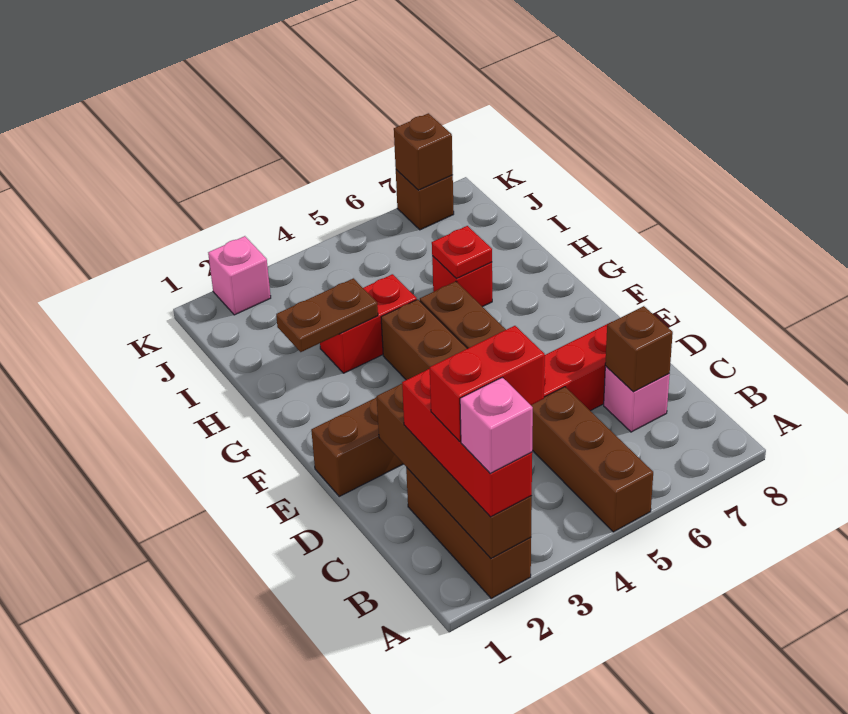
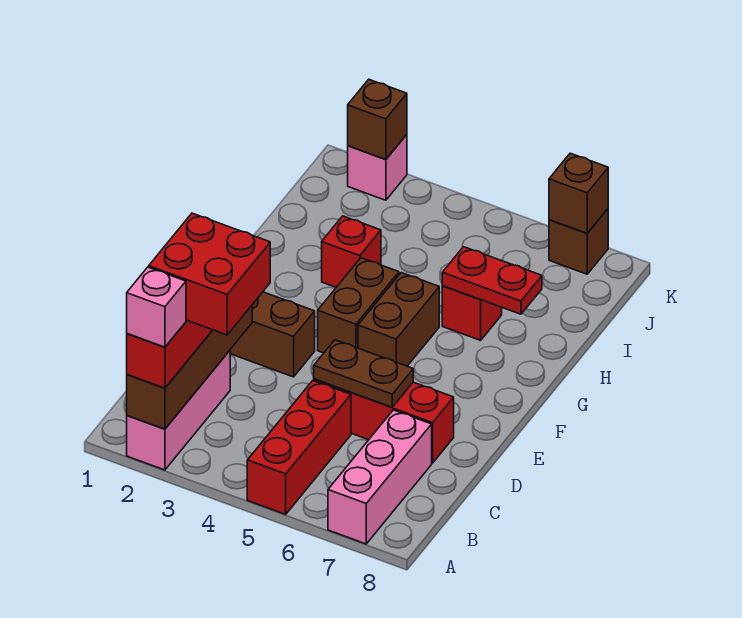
brown 1x3 brick [406,467,531,598] -> pink 1x3 brick [127,351,230,470]
brown 1x3 brick [531,387,653,532] -> red 1x3 brick [247,381,351,514]
red 1x2 brick [430,326,545,441] -> red 2x2 brick [149,213,270,335]
pink 1x1 brick [604,366,670,432] -> pink 1x3 brick [328,410,432,544]
brown 1x1 brick [605,306,673,392] -> brown 1x1 brick moved to [348,79,407,160]
brown 1x2 plate [276,278,378,352] -> brown 1x2 plate moved to [314,340,413,407]
red 1x2 brick [320,274,417,373] -> red 1x1 brick [322,216,381,287]
red 1x1 plate [432,226,492,279] -> red 1x2 plate [442,247,542,314]

